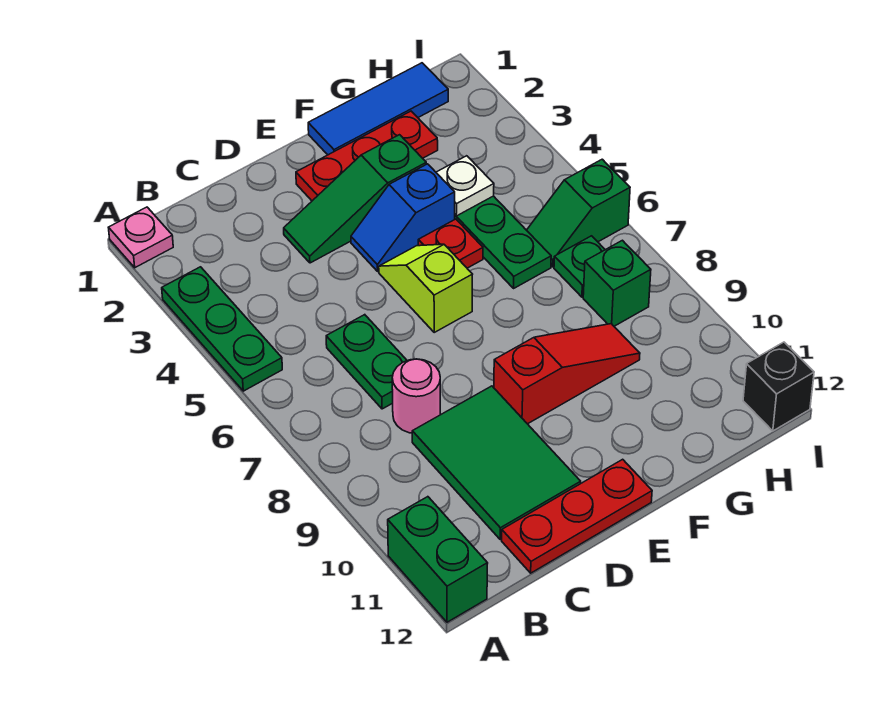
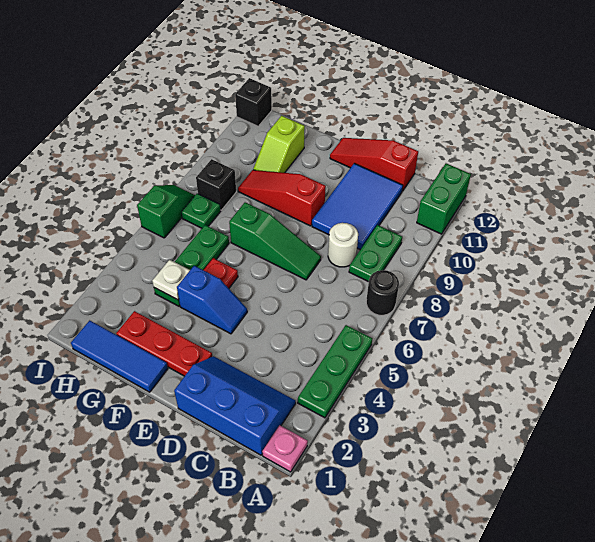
none -> black 1x1 round brick [366,270,399,315]
none -> blue 2x3 slope [174,356,296,455]
green 1x2 plate [326,315,407,409] -> green 1x2 plate moved to [349,225,402,282]
pink 1x1 round brick [392,359,440,433] -> white 1x1 round brick [328,223,358,267]
green 2x3 tile [412,386,581,539] -> blue 2x3 tile [312,163,403,250]
red 1x3 plate [502,459,652,573] -> red 1x3 slope [330,138,418,191]
green 1x3 slope [284,135,426,263] -> green 1x3 slope moved to [229,202,321,280]
lime 1x2 slope [379,244,473,332] -> lime 1x2 slope moved to [253,116,305,173]
green 1x2 slope [527,159,630,267] -> green 1x2 slope turned to [137,185,195,238]
green 1x1 brick [583,240,651,326] -> black 1x1 brick [196,159,236,210]

